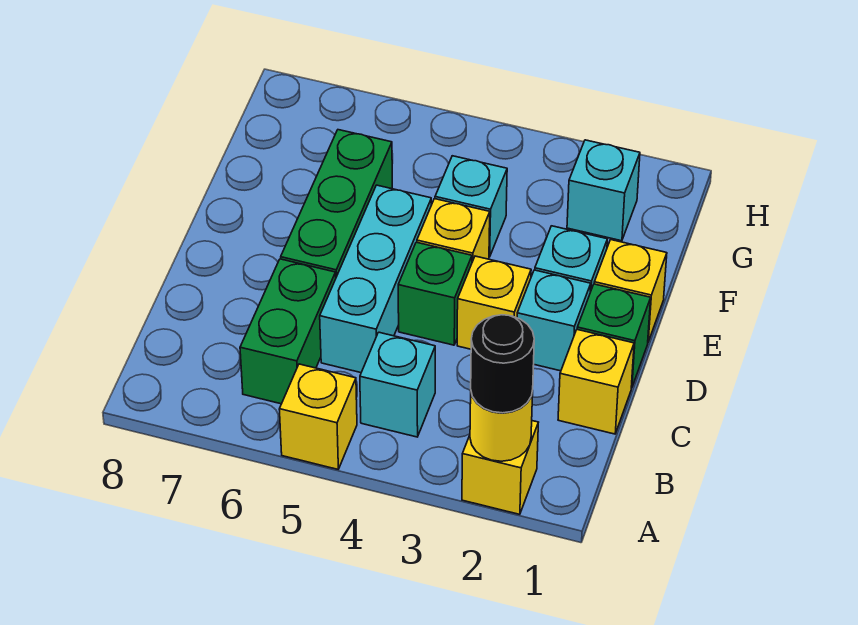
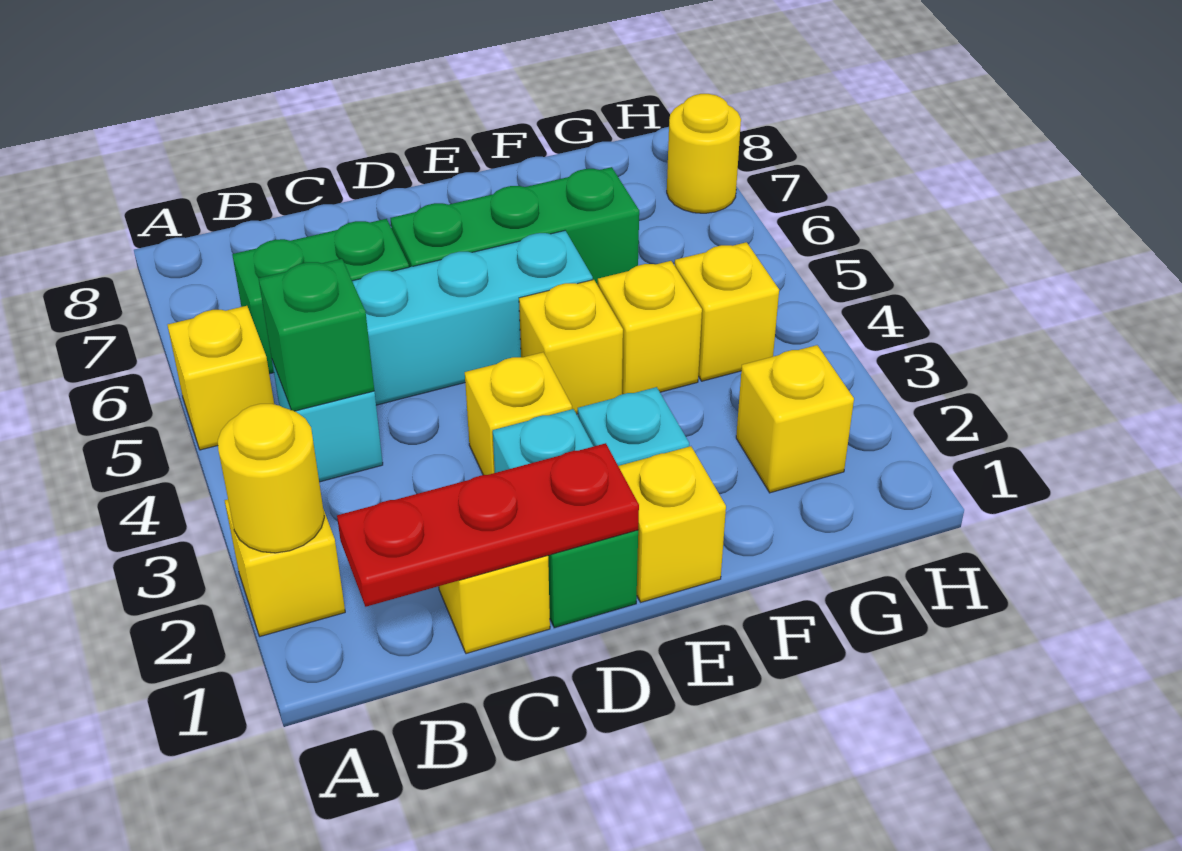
black 1x1 round brick [471,315,534,413] -> none
none -> red 1x3 plate [337,443,639,607]
green 1x1 brick [398,242,472,345] -> green 1x1 brick moved to [259,259,374,411]
cyan 1x1 brick [435,156,507,257] -> yellow 1x1 brick [598,261,702,394]
cyan 1x1 brick [567,140,640,241] -> yellow 1x1 brick [736,345,854,493]
none -> yellow 1x1 brick [675,242,779,381]
none -> yellow 1x1 round brick [667,94,741,213]

